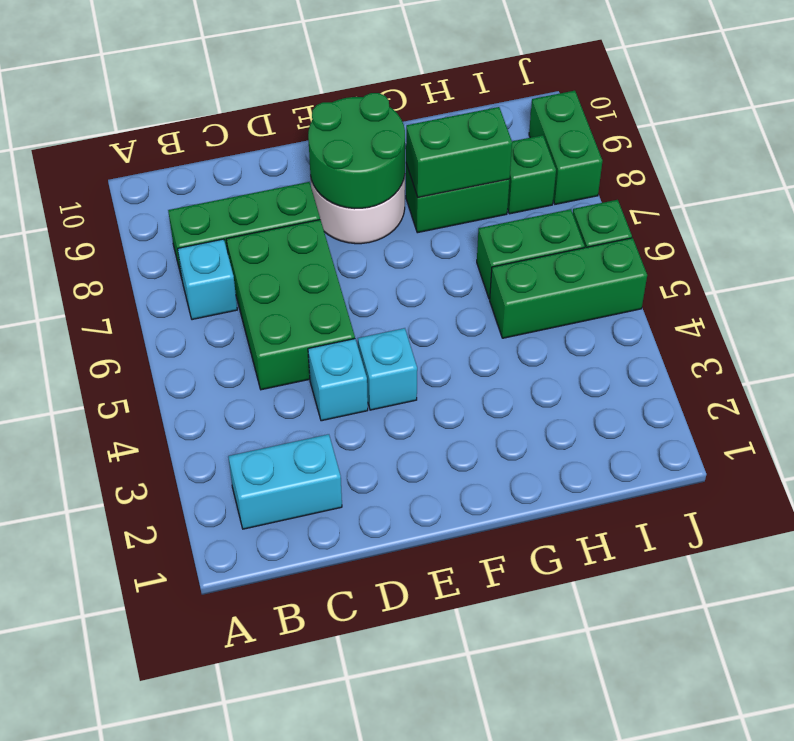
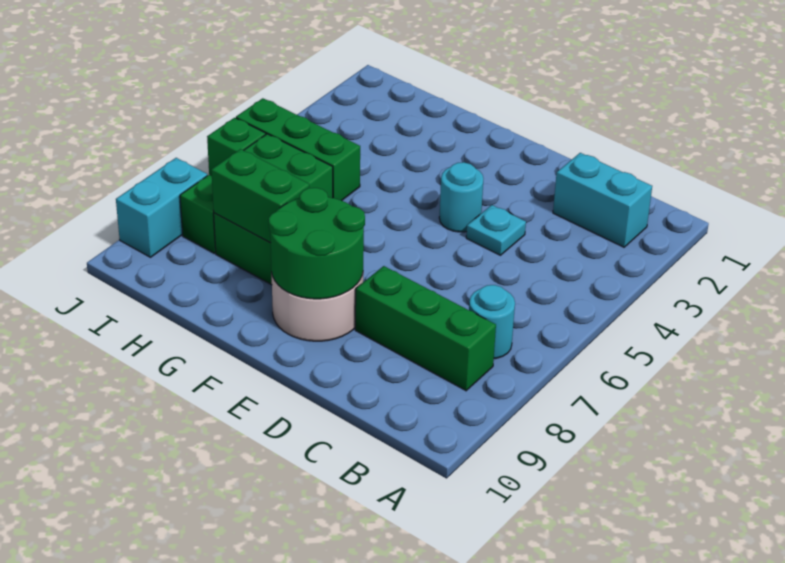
cyan 1x1 brick [178,239,237,320] -> cyan 1x1 round brick [469,285,515,359]
green 2x3 brick [226,220,355,390] -> none
cyan 1x1 brick [308,339,368,421] -> cyan 1x1 plate [466,205,526,255]
cyan 1x1 brick [358,328,417,410] -> cyan 1x1 round brick [439,162,483,232]
green 1x2 brick [529,91,602,204] -> cyan 1x2 brick [116,158,207,257]

